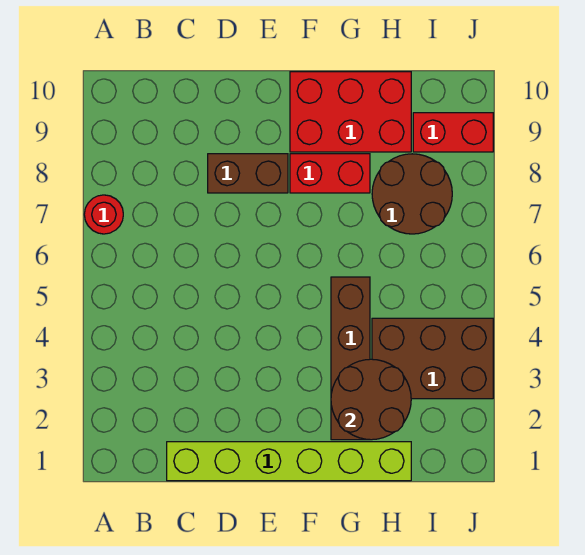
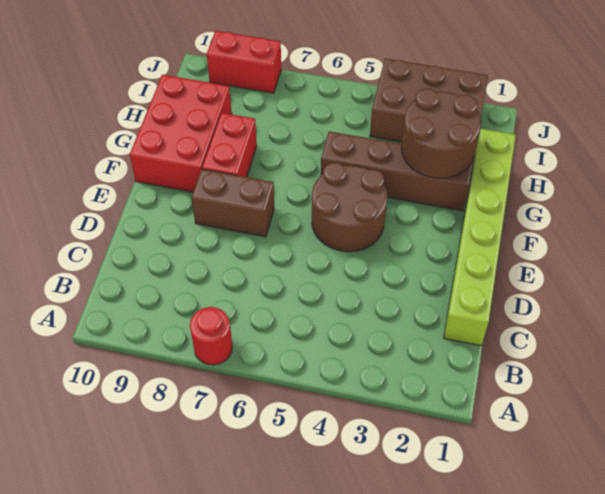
brown 1x2 brick [208,154,288,193] -> brown 1x2 brick turned to [191,169,274,237]
brown 2x3 brick [372,318,493,399] -> brown 2x3 brick turned to [370,58,488,142]
brown 2x2 round brick [372,154,452,234] -> brown 2x2 round brick moved to [312,163,387,252]
red 1x2 brick [413,113,493,152] -> red 1x2 brick turned to [207,31,281,93]

